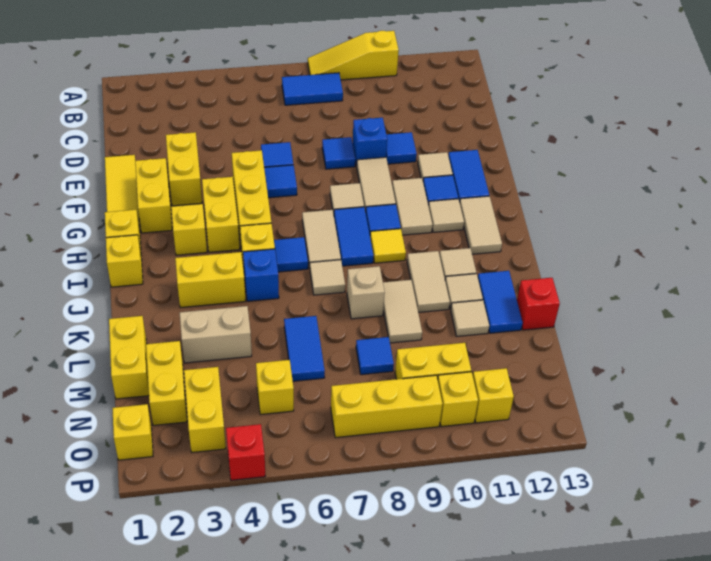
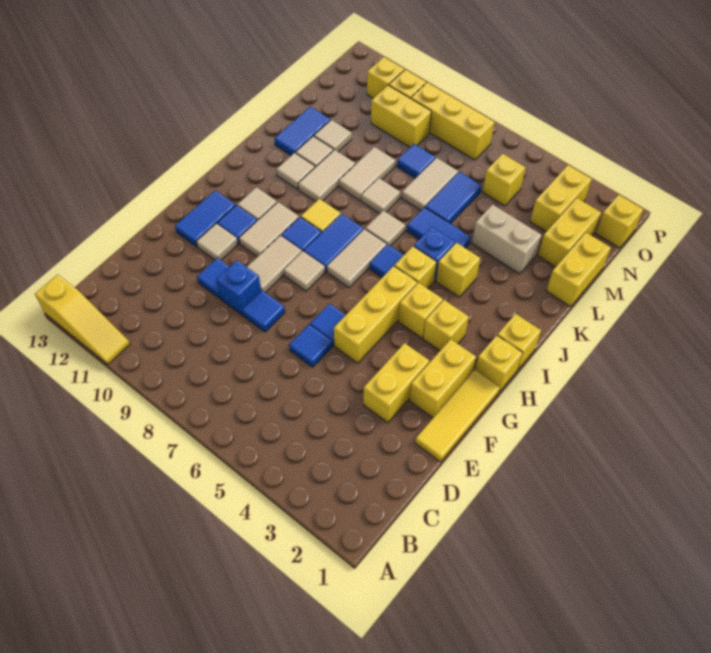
yellow 1x3 slope [308,31,399,80] -> yellow 1x3 slope moved to [35,274,130,364]
blue 1x2 tile [282,73,343,105] -> blue 1x2 tile moved to [407,207,471,248]
yellow 1x2 brick [202,177,240,252] -> yellow 1x1 brick [398,283,443,338]
tan 1x2 tile [460,196,502,254] -> tan 1x2 tile moved to [402,158,458,210]
yellow 1x2 brick [175,252,246,308] -> yellow 1x1 brick [436,243,480,297]
tan 1x1 brick [347,266,385,319] -> tan 1x1 tile [361,178,400,214]
red 1x1 brick [517,278,560,330] -> none
red 1x1 brick [226,424,265,480] -> none

